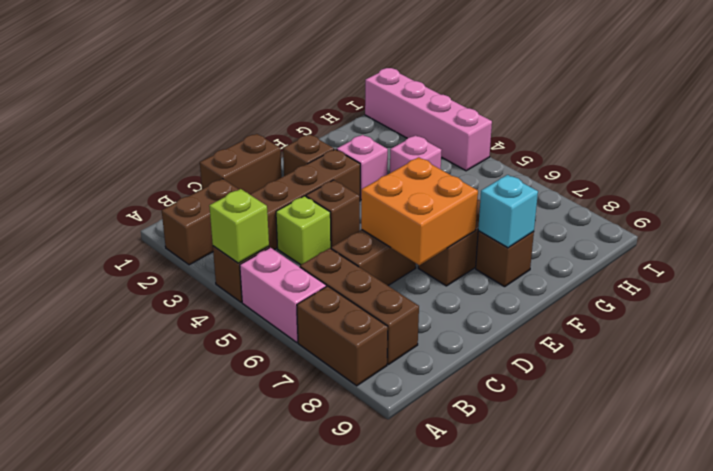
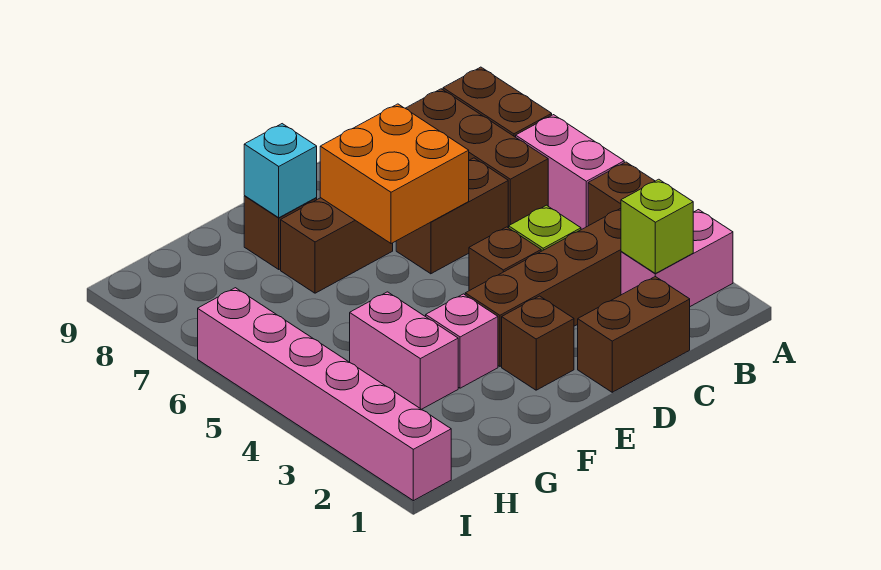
brown 1x2 brick [162,179,239,265] -> pink 1x2 brick [621,210,733,306]
lime 1x1 brick [209,189,269,263] -> lime 1x1 brick moved to [621,179,693,274]
pink 1x1 brick [390,135,441,173] -> pink 1x2 brick [350,292,458,409]
pink 1x4 brick [365,68,492,171] -> pink 1x6 brick [198,288,451,501]

